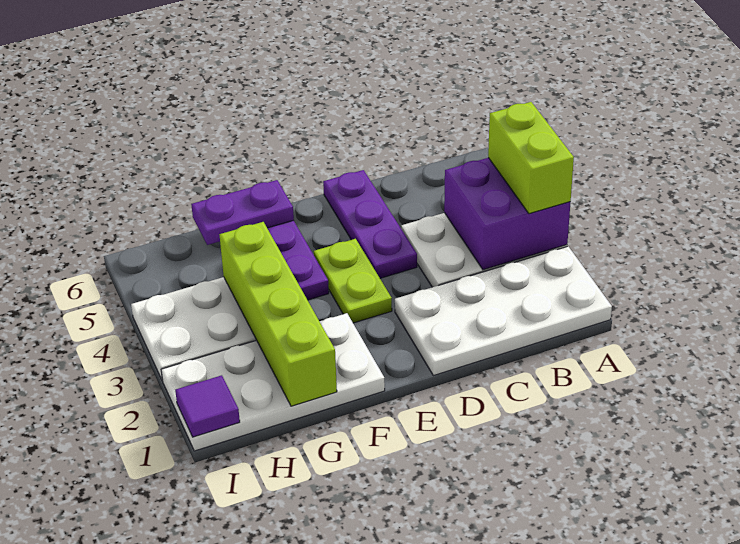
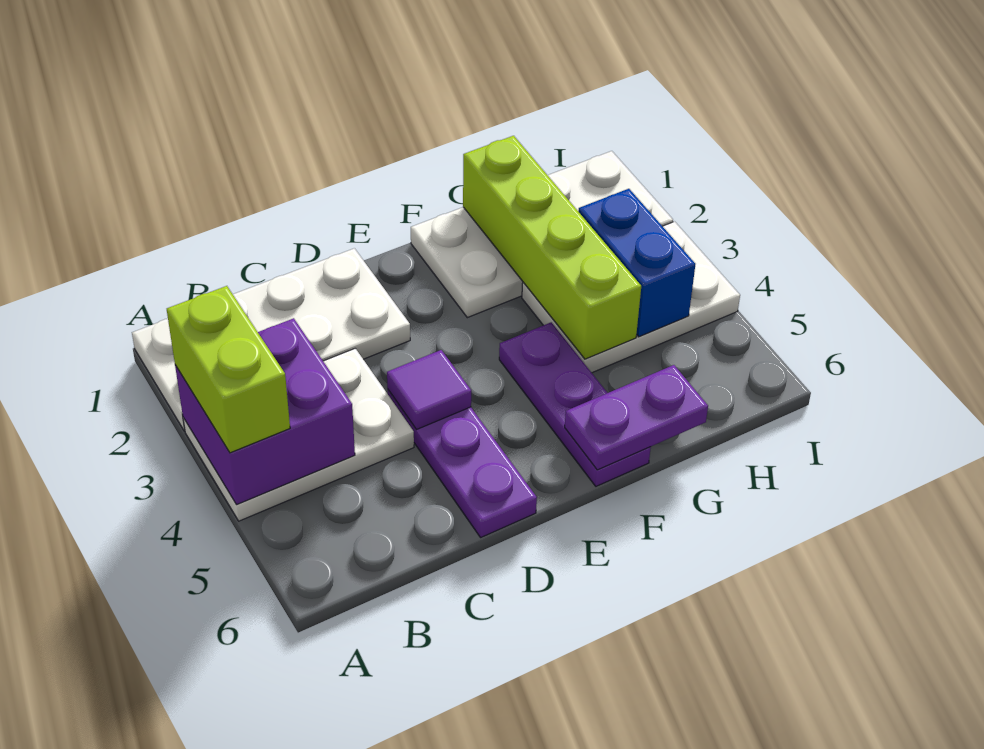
lime 1x2 plate [314,239,392,323] -> none
none -> blue 1x2 brick [578,189,696,337]
purple 1x1 tile [175,375,240,437] -> purple 1x1 tile moved to [387,350,471,430]

